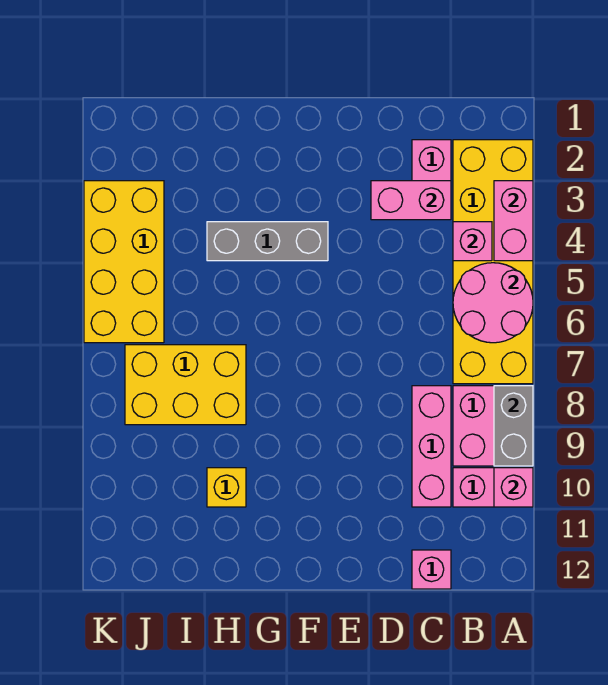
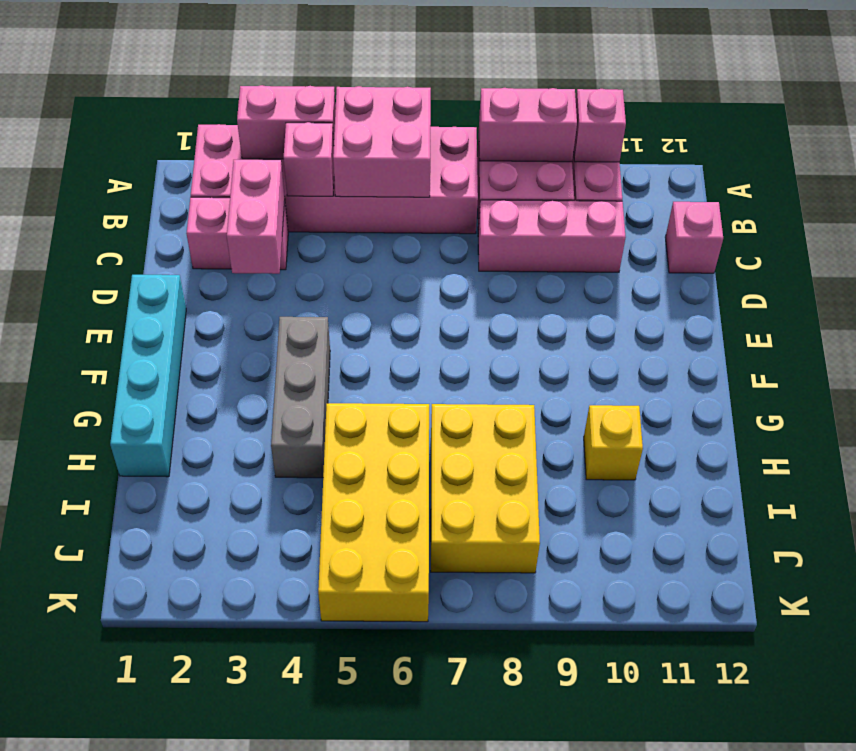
yellow 2x6 brick [453,140,533,384] -> pink 2x6 brick [191,124,478,234]
pink 2x2 round brick [453,263,533,343] -> pink 2x2 brick [333,86,431,197]
grey 1x2 brick [494,386,533,466] -> pink 1x2 brick [479,88,577,162]
none -> cyan 1x4 brick [110,275,186,477]
yellow 2x4 brick [84,181,164,343] -> yellow 2x4 brick turned to [318,403,429,622]

